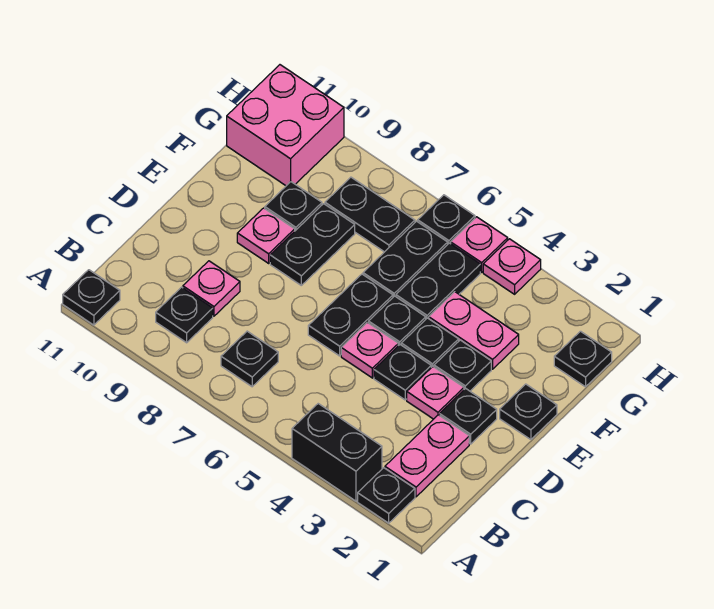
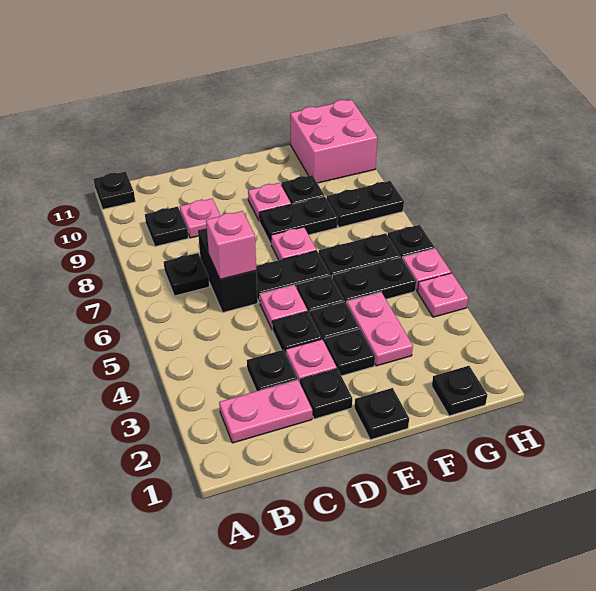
black 1x1 plate [358,468,415,523] -> black 1x1 plate moved to [247,350,297,391]
black 1x2 brick [292,404,382,501] -> black 1x2 brick moved to [198,228,258,312]
none -> pink 1x1 brick [206,211,256,280]
none -> pink 1x1 plate [271,227,316,260]
black 1x2 plate [325,177,415,252] -> black 1x2 plate turned to [327,181,404,227]

